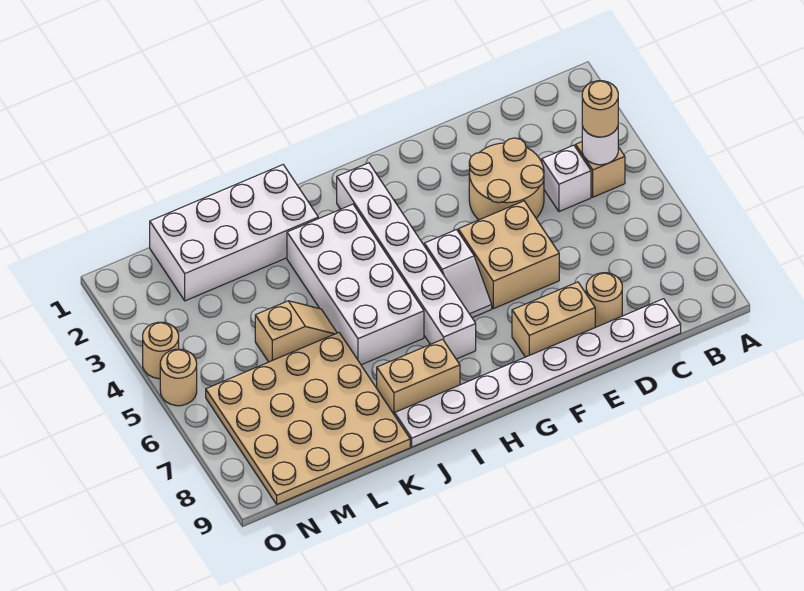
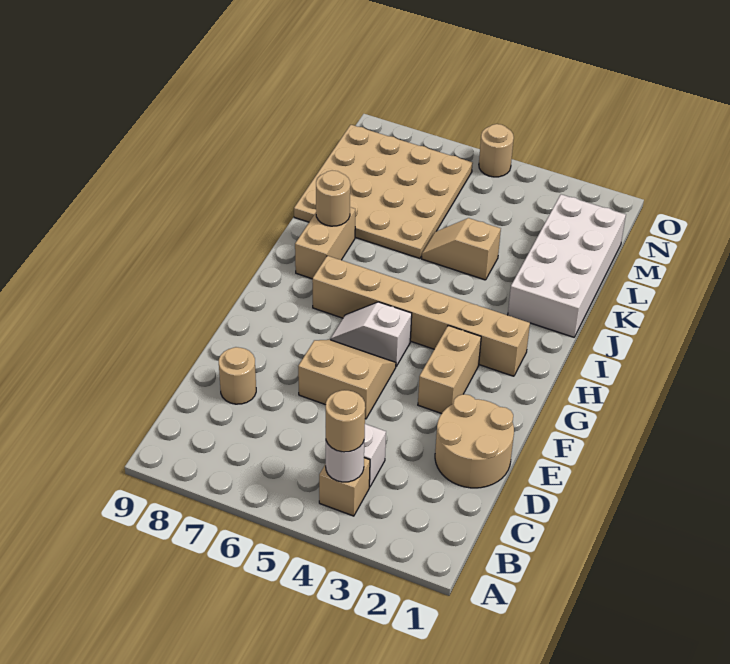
white 1x8 plate [395,299,681,447] -> none
tan 2x2 round brick [469,138,544,220] -> tan 2x2 round brick moved to [435,394,514,488]
tan 2x2 brick [458,201,559,309] -> tan 2x2 slope [298,340,396,419]
tan 1x2 brick [512,282,595,357] -> tan 1x2 brick moved to [418,325,481,414]
white 1x6 brick [337,163,476,359] -> tan 1x6 brick [312,256,530,376]
white 2x4 brick [287,204,424,365] -> none
tan 1x2 slope [255,301,337,362] -> tan 1x2 slope turned to [422,218,501,280]
tan 1x1 round brick [143,322,179,379] -> tan 1x1 round brick moved to [316,170,350,226]

